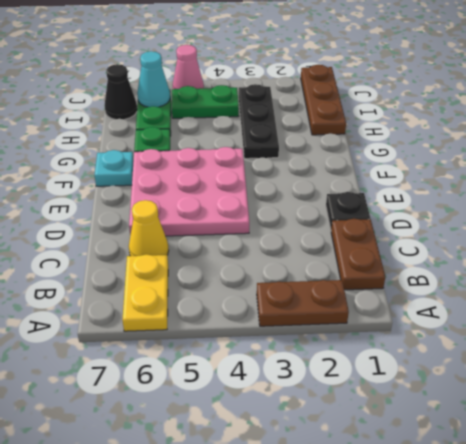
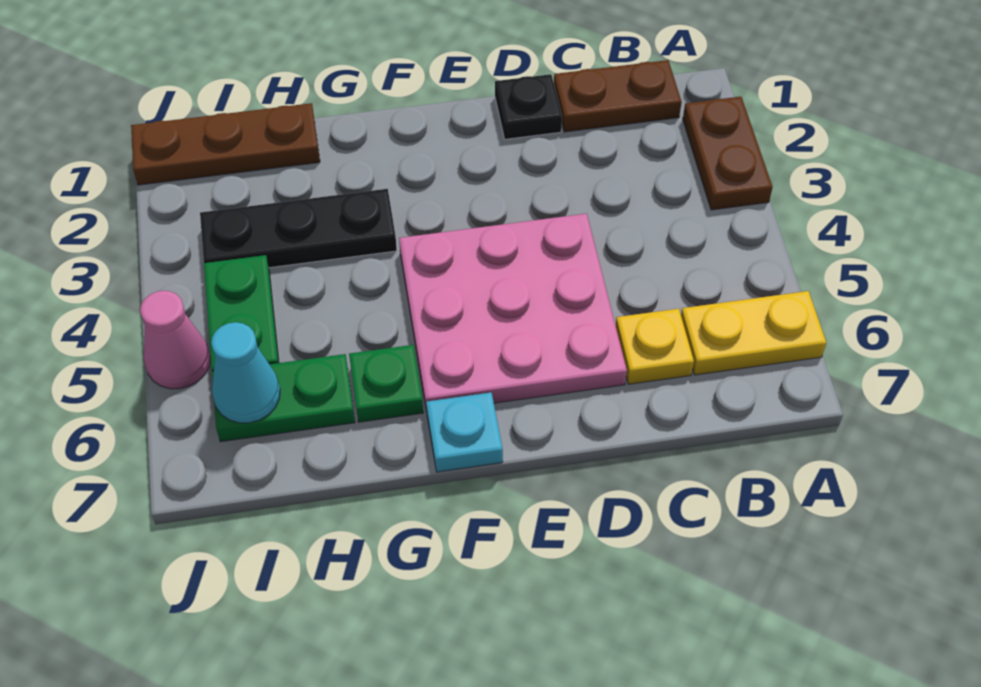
yellow 1x1 cone [129,200,169,256] -> yellow 1x1 plate [616,309,694,384]
black 1x1 cone [105,64,137,119] -> none

